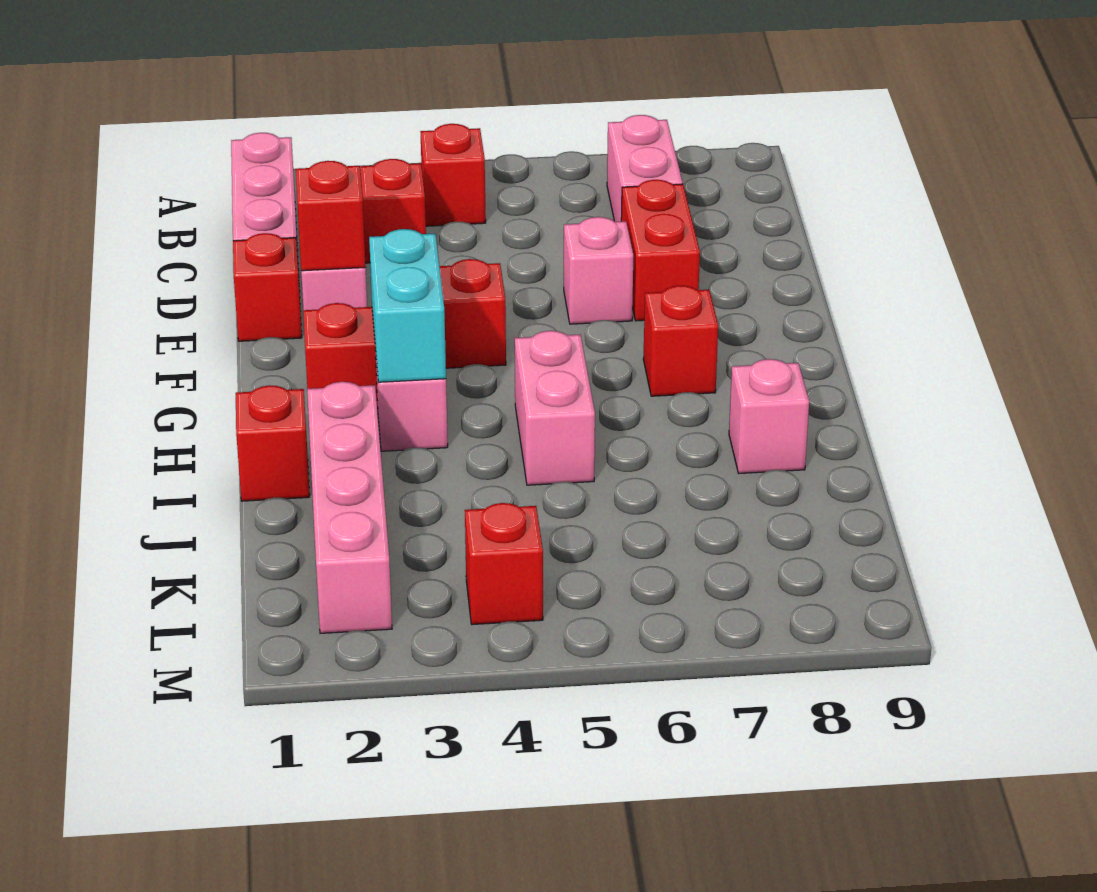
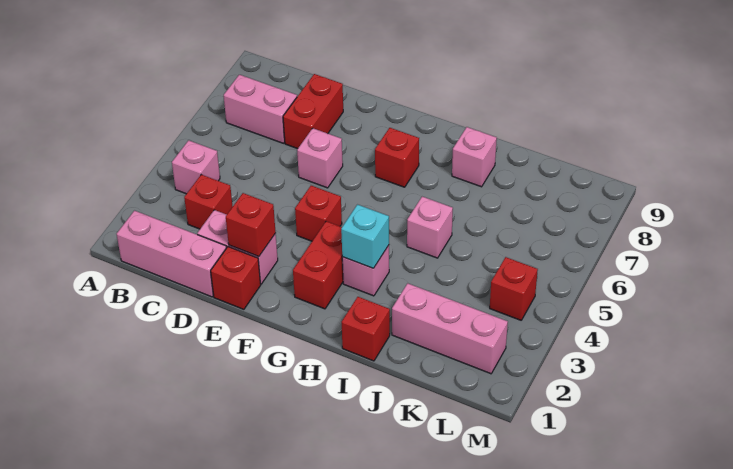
red 1x1 brick [420,124,486,226] -> pink 1x1 brick [172,140,220,194]
red 1x2 brick [621,180,700,321] -> red 1x2 brick turned to [283,74,343,149]
cyan 1x2 brick [369,229,446,382] -> cyan 1x1 brick [341,205,389,268]
pink 1x2 brick [515,331,595,485] -> pink 1x1 brick [407,197,453,258]
pink 1x4 brick [307,382,392,633] -> pink 1x3 brick [392,283,508,374]

